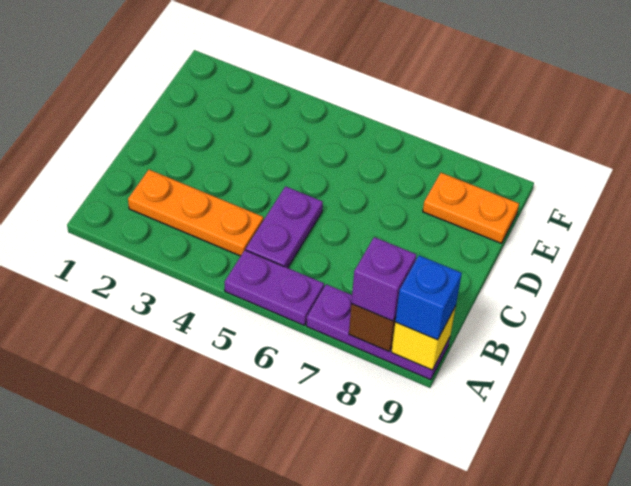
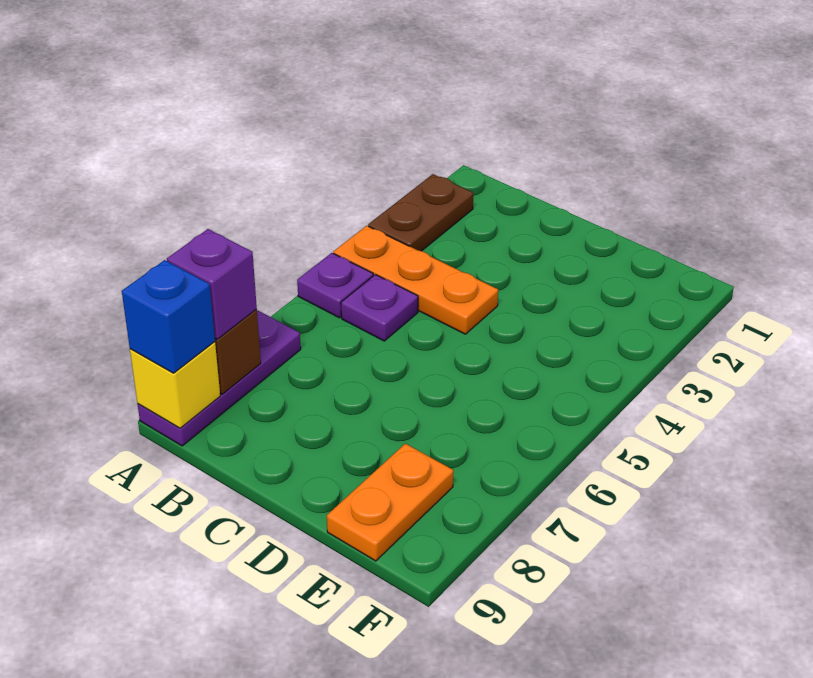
none -> brown 1x2 plate [368,174,473,251]
purple 1x2 plate [225,250,324,325] -> purple 1x1 plate [297,253,373,318]
orange 1x3 plate [128,170,263,256] -> orange 1x3 plate turned to [333,226,498,334]
purple 1x2 plate [246,186,323,268] -> purple 1x1 plate [341,275,418,341]

